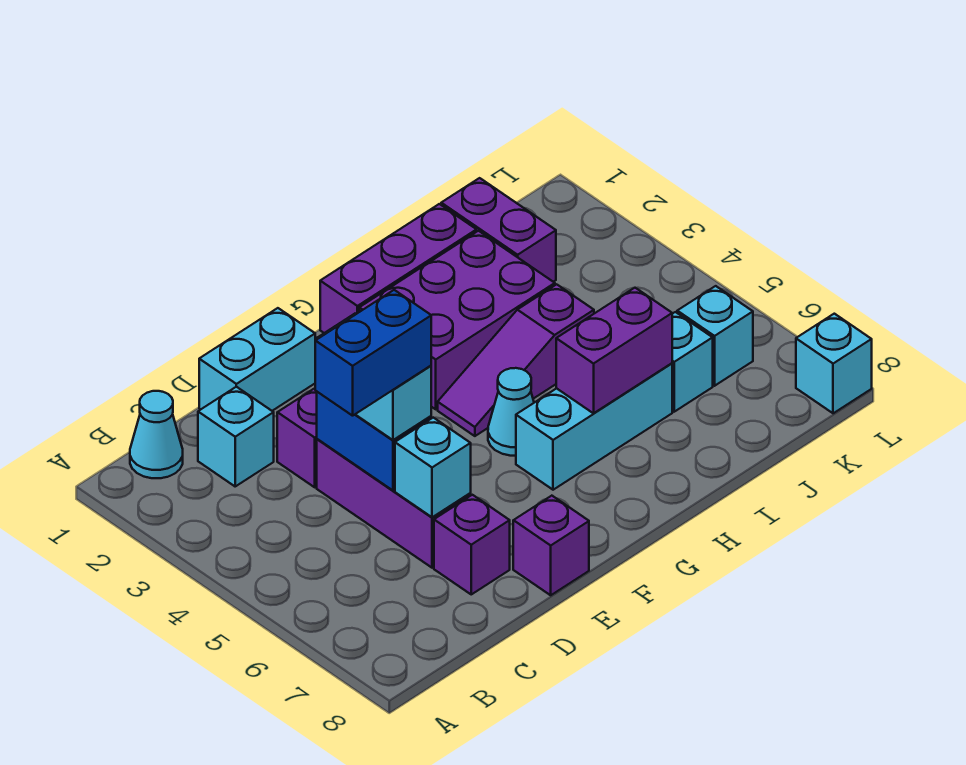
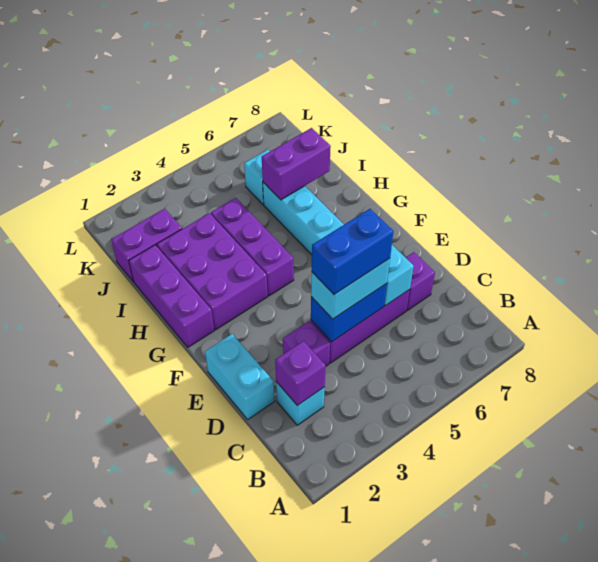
cyan 1x1 cone [130,391,183,478] -> none
blue 1x2 brick [315,290,431,416] -> blue 1x2 brick turned to [312,209,394,294]
purple 1x1 brick [513,496,589,595] -> purple 1x1 brick moved to [275,341,326,405]
purple 1x3 slope [438,284,594,436] -> purple 1x3 brick [211,198,294,296]
cyan 1x1 cone [488,368,534,456] -> none
purple 1x2 brick [556,288,672,413] -> purple 1x2 brick turned to [262,128,331,200]
cyan 1x1 brick [677,286,753,386] -> none
cyan 1x1 brick [796,314,872,413] -> none

